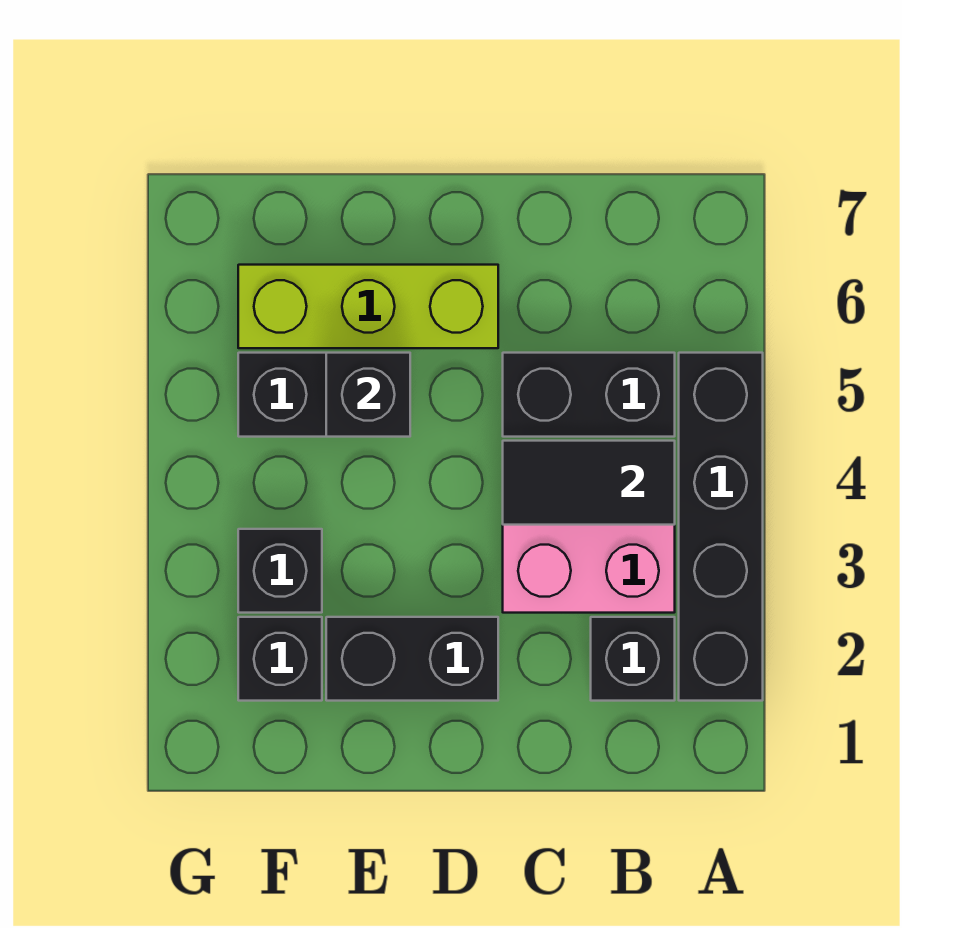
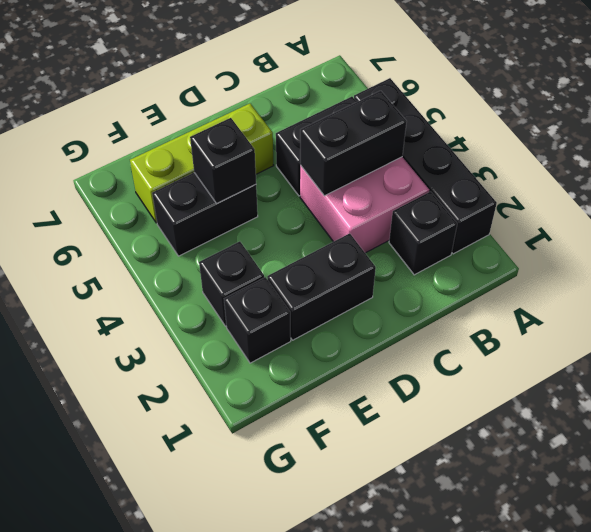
black 1x2 tile [503,441,675,525] -> black 1x2 brick [300,91,407,196]

